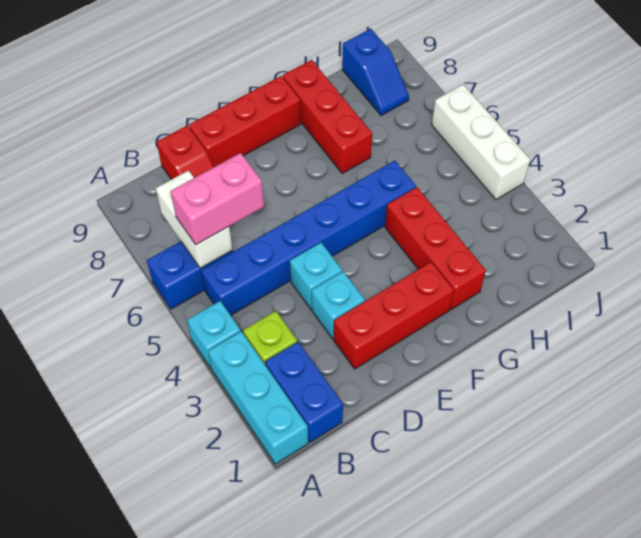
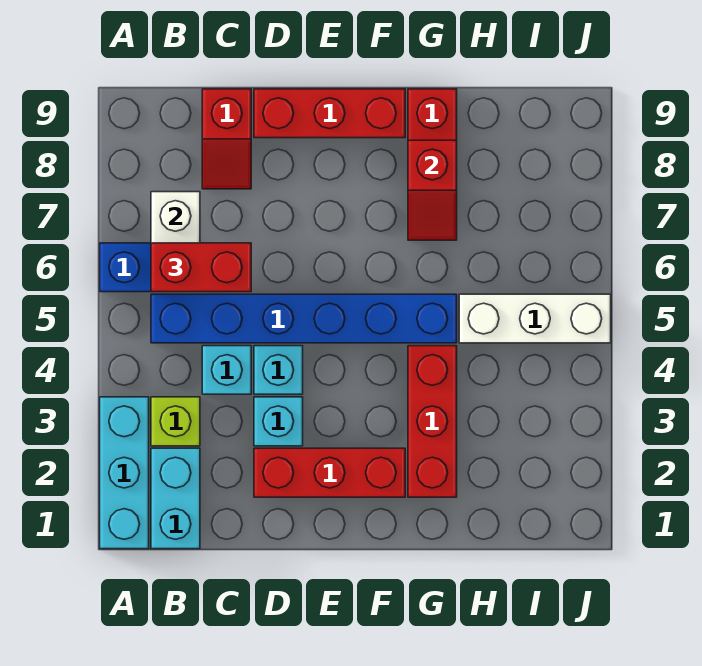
cyan 1x1 brick [187,301,241,369] -> cyan 1x1 brick moved to [202,346,251,394]
blue 1x2 brick [265,342,343,442] -> cyan 1x2 brick [151,448,200,549]
pink 1x2 brick [171,153,264,245] -> red 1x2 brick [151,243,251,292]
none -> red 1x2 slope [408,140,457,240]
blue 1x2 slope [342,29,409,116] -> none
white 1x3 brick [432,84,530,200] -> white 1x3 brick turned to [459,294,611,343]

